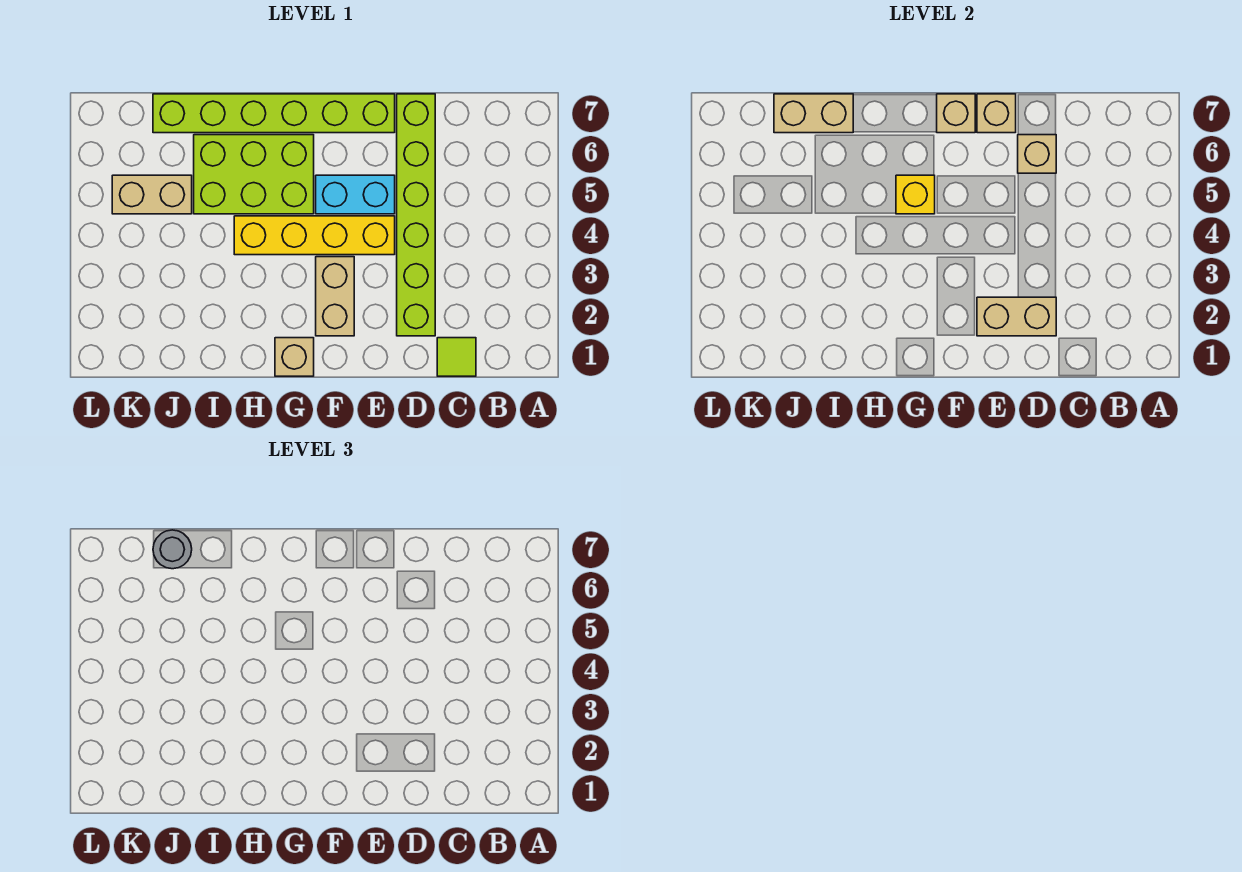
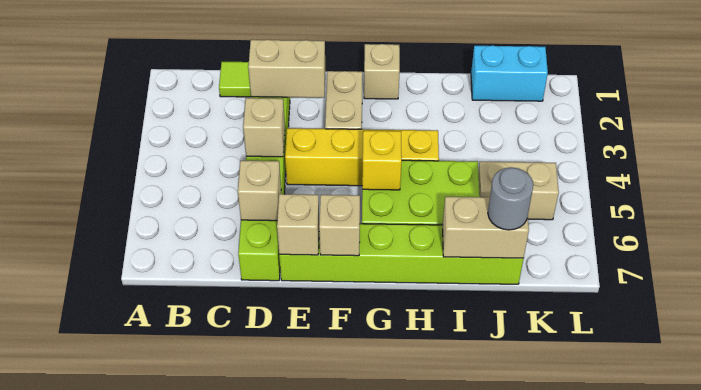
none -> tan 1x1 brick [243,98,285,157]
cyan 1x2 brick [316,175,395,214] -> cyan 1x2 brick moved to [471,45,548,101]

